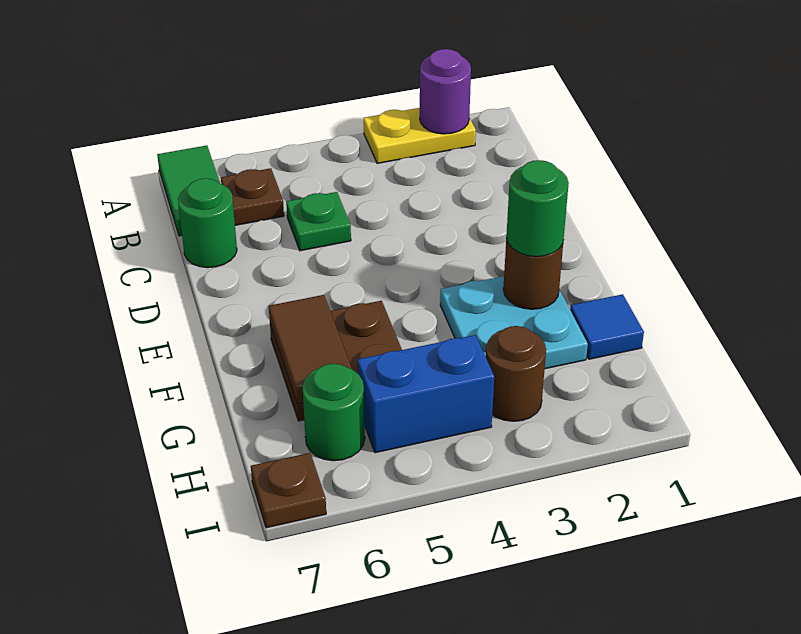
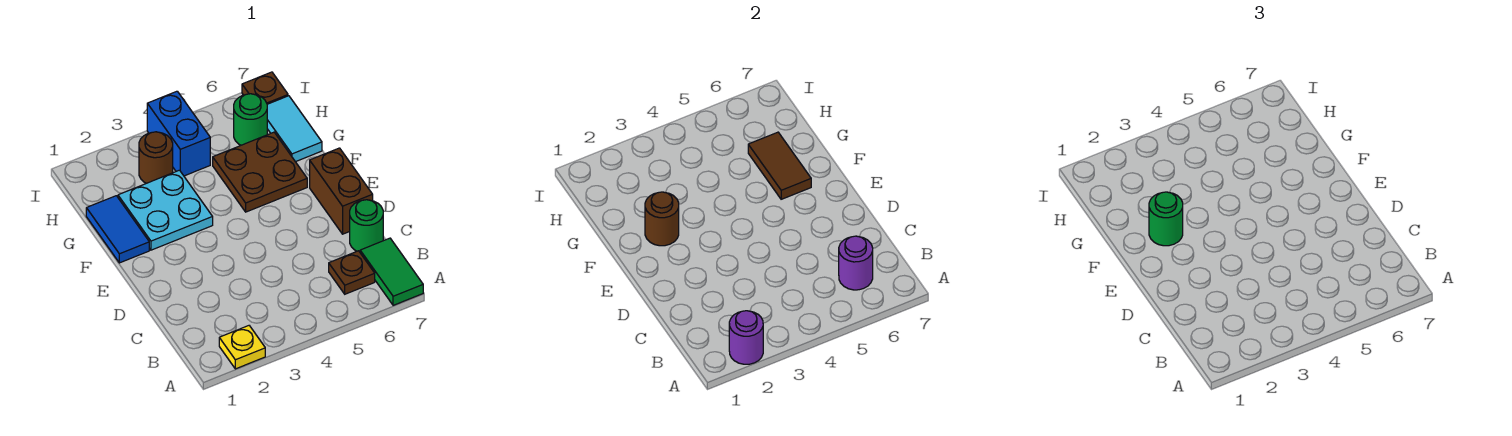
yellow 1x2 plate [364,108,476,163] -> yellow 1x1 plate [219,326,265,369]
none -> purple 1x1 round brick [839,236,873,290]
green 1x1 plate [286,192,351,251] -> none
none -> brown 1x2 brick [310,148,373,234]
blue 1x1 tile [570,294,644,359] -> blue 1x2 tile [86,196,149,263]
none -> cyan 1x2 tile [267,96,322,162]
blue 1x2 brick [358,335,494,453] -> blue 1x2 brick turned to [147,91,210,176]

